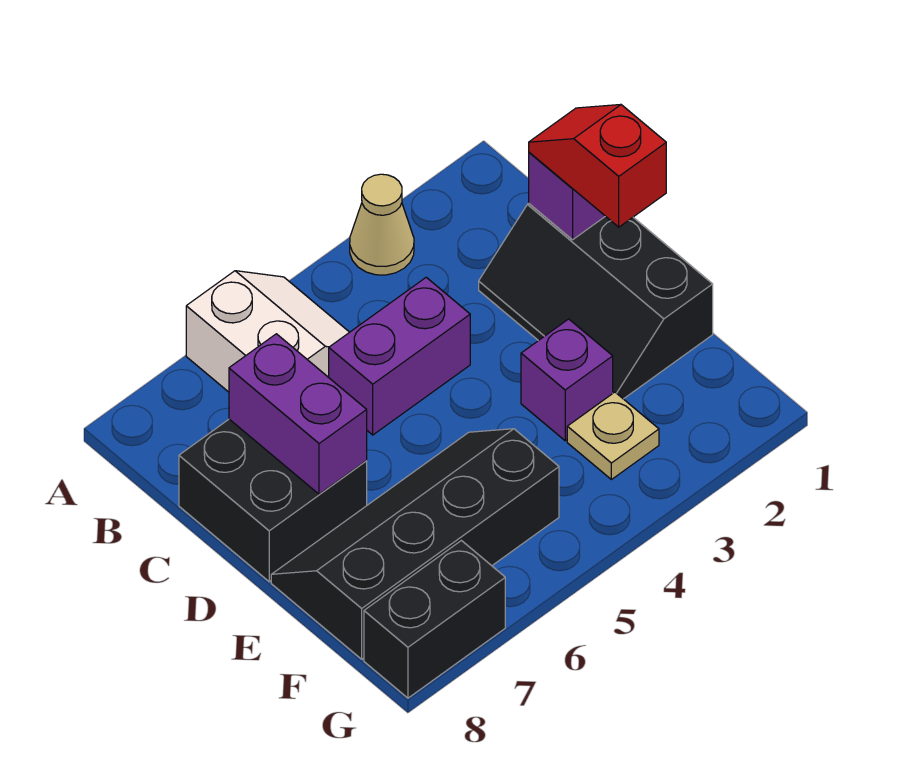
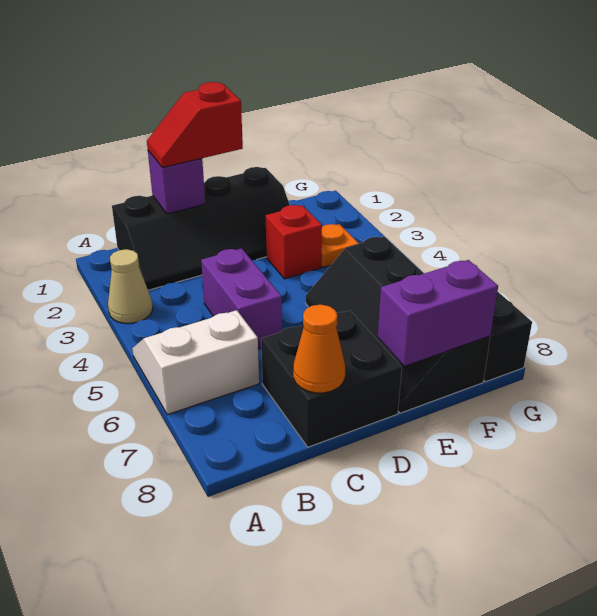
black 2x3 slope [479,204,713,399] -> black 2x4 slope [112,167,290,290]
purple 1x2 brick [229,334,367,494] -> purple 1x2 brick moved to [378,260,498,366]
none -> orange 1x1 cone [293,305,345,393]
purple 1x1 brick [521,319,613,441] -> red 1x1 brick [266,205,322,279]
tan 1x1 plate [567,392,659,479] -> orange 1x1 plate [321,224,359,267]

